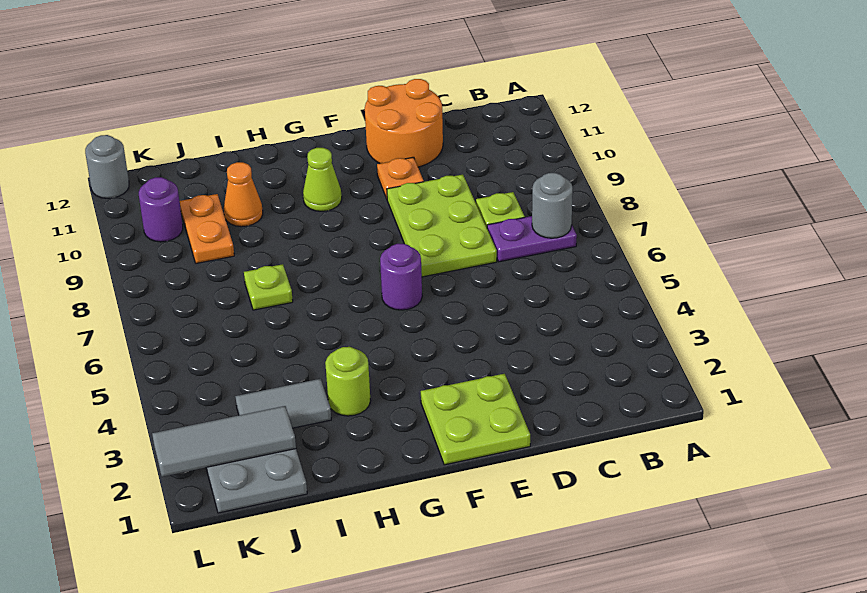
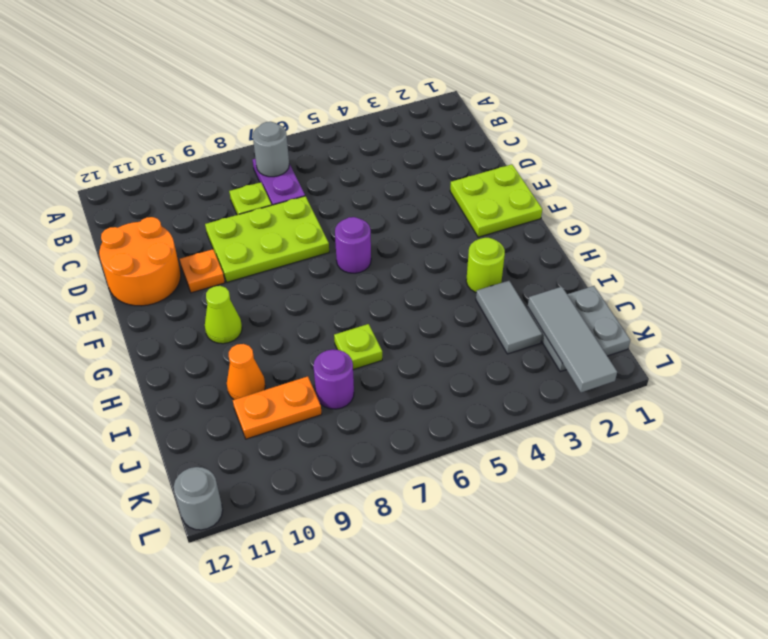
purple 1x1 round brick [139,177,183,242] -> purple 1x1 round brick moved to [313,349,354,409]

